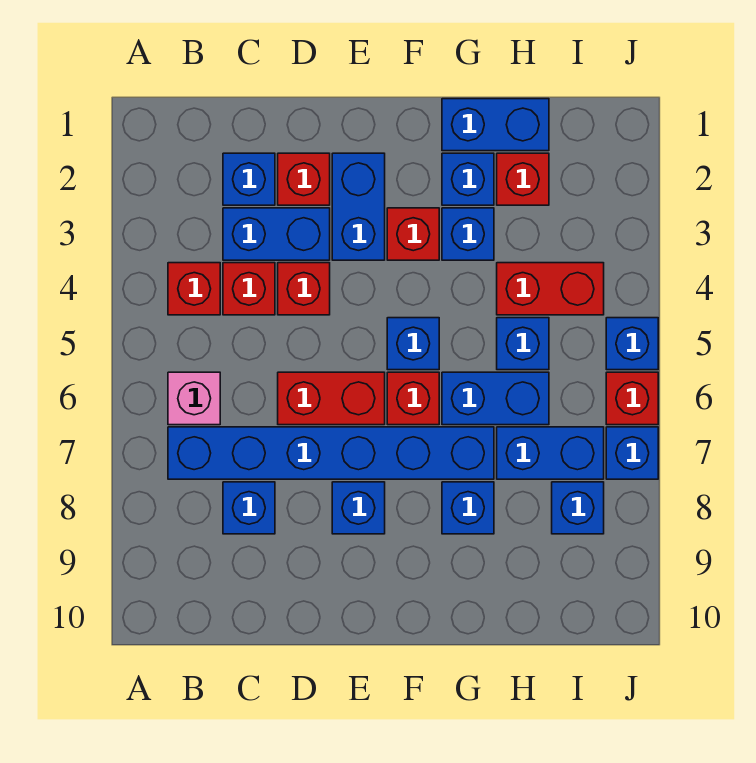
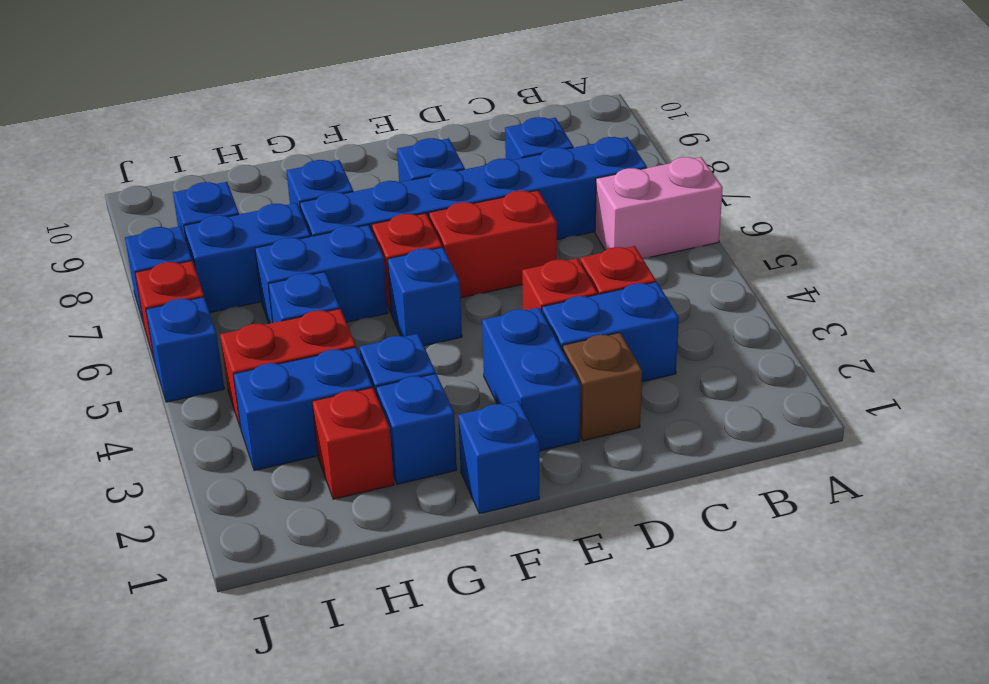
red 1x1 brick [168,263,220,315] -> none
pink 1x1 brick [168,372,220,425] -> pink 1x2 brick [595,157,723,258]
blue 1x1 brick [223,153,275,205] -> blue 1x1 brick moved to [458,401,539,514]
red 1x1 brick [278,153,330,205] -> brown 1x1 brick [563,333,642,441]
red 1x1 brick [387,208,439,260] -> none
blue 1x2 brick [442,99,549,151] -> blue 1x2 brick moved to [233,347,373,471]

